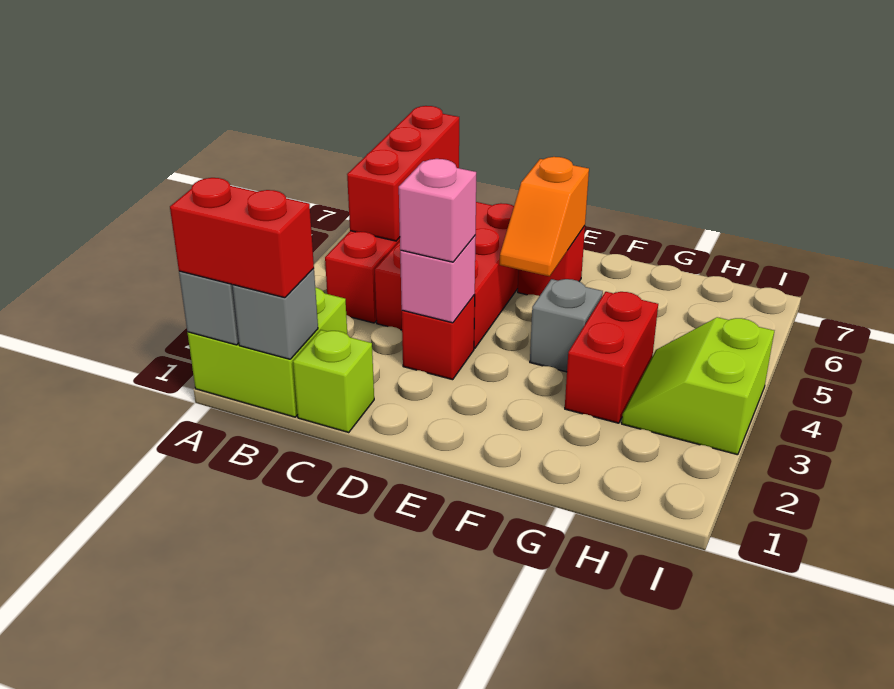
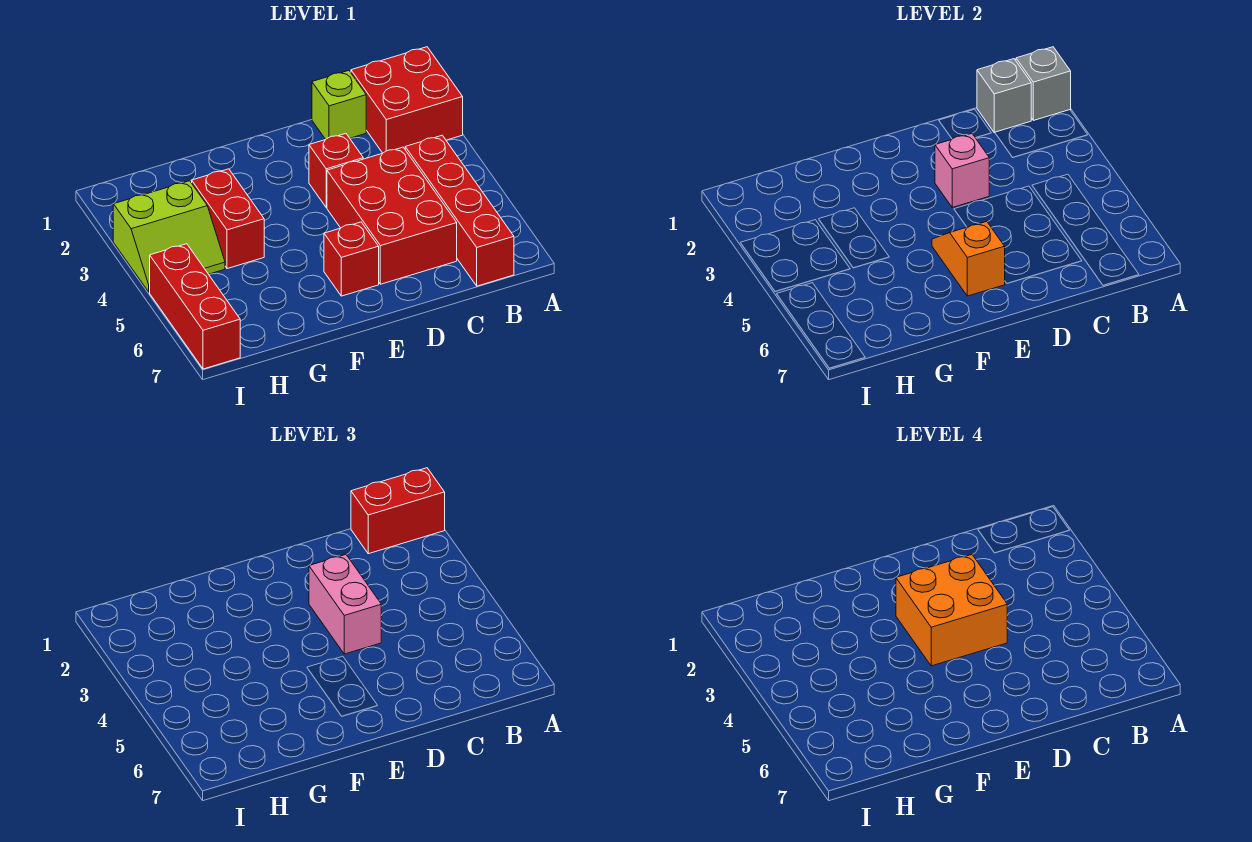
lime 2x2 brick [187,287,347,417] -> red 2x2 brick [351,47,463,153]
red 1x3 brick [347,106,459,241] -> red 1x3 brick moved to [150,244,240,369]
pink 1x1 brick [399,159,476,262] -> pink 1x2 brick [309,555,381,654]
none -> orange 2x2 brick [896,555,1007,666]
grey 1x1 brick [530,279,603,372] -> none
lime 2x2 slope [622,317,775,455] -> lime 2x2 slope turned to [113,181,225,292]

